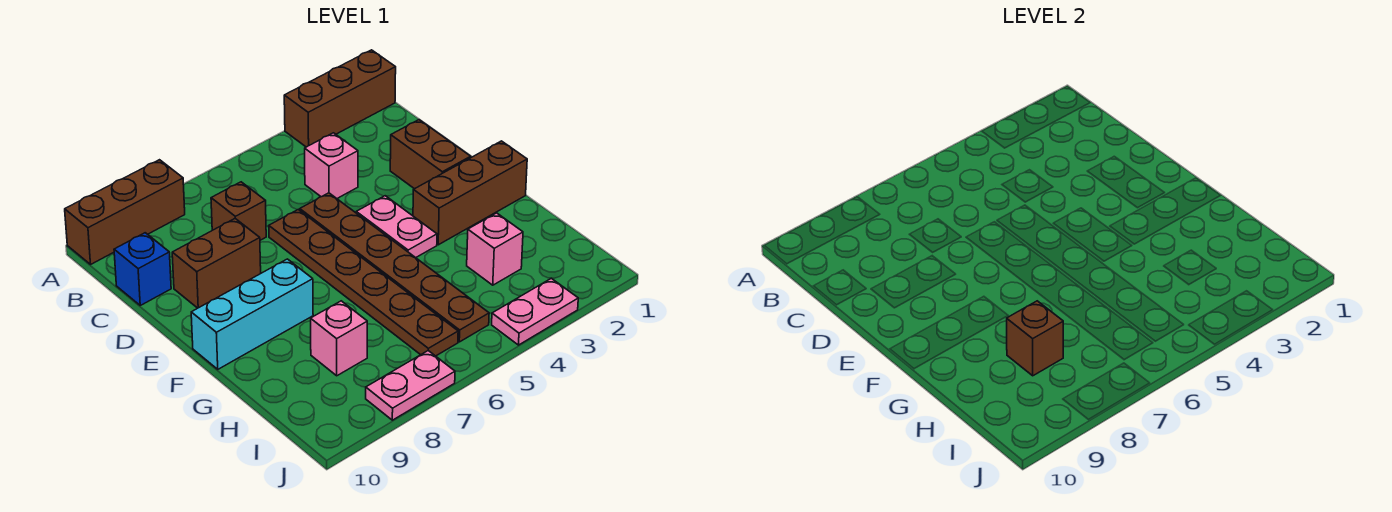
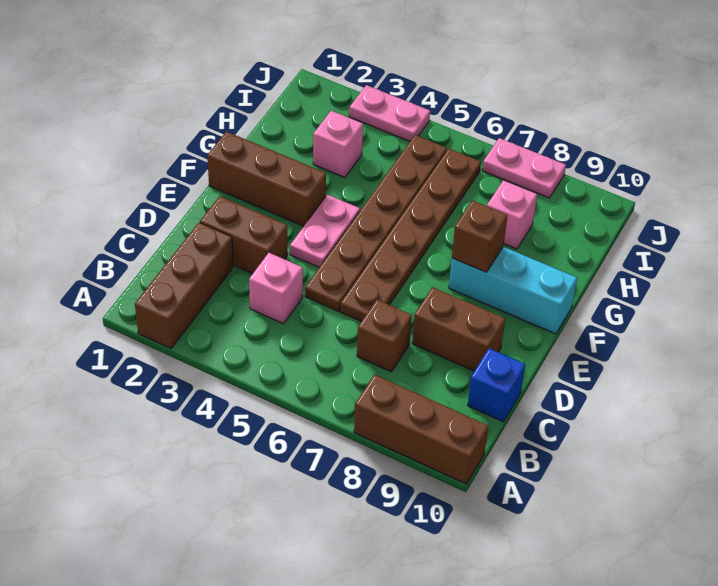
brown 1x3 brick [284,50,396,147] -> brown 1x3 brick turned to [135,222,233,348]
brown 1x2 brick [390,120,471,189] -> brown 1x2 brick turned to [200,196,288,274]
brown 1x1 brick [1007,301,1063,376] -> brown 1x1 brick moved to [452,200,507,272]

